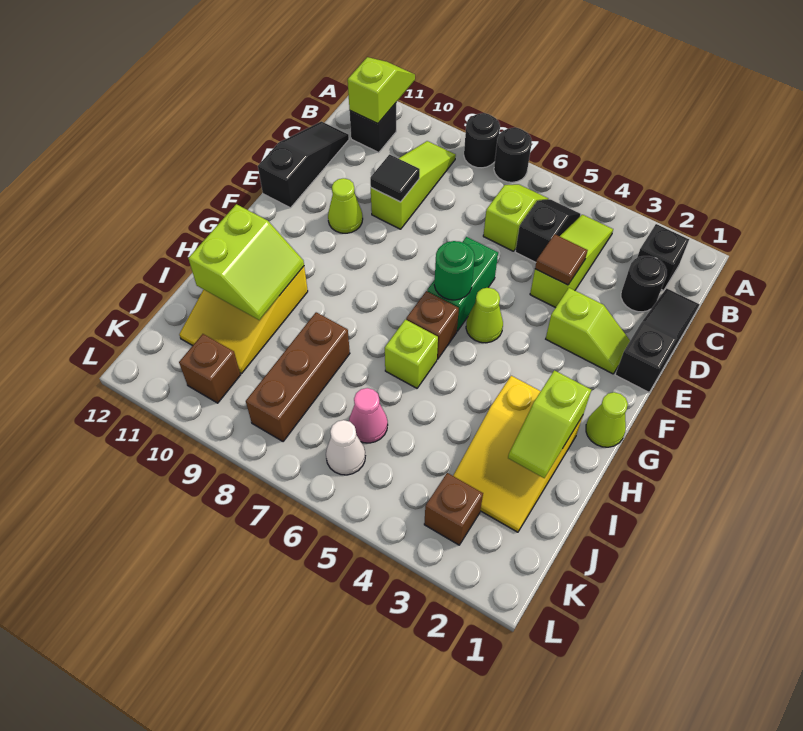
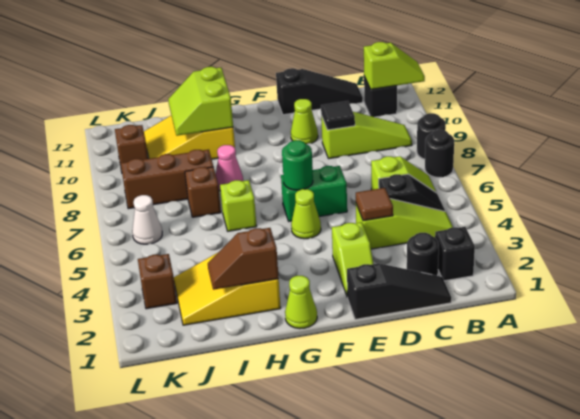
brown 1x1 brick [406,291,459,359] -> brown 1x1 brick moved to [185,167,221,217]
lime 1x2 slope [508,370,591,478] -> brown 1x2 slope [208,228,279,290]
lime 2x2 slope [188,204,304,320] -> lime 2x2 slope turned to [168,67,233,136]
pink 1x1 cone [349,388,388,443] -> pink 1x1 cone moved to [216,145,243,191]

